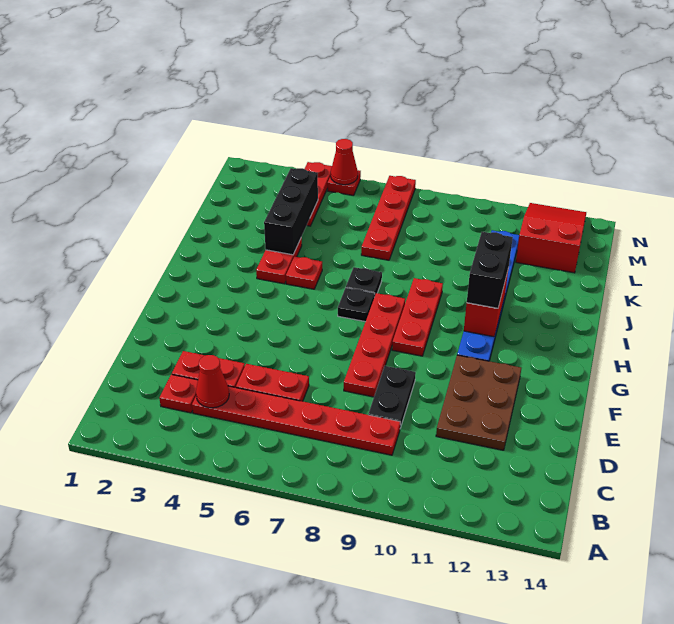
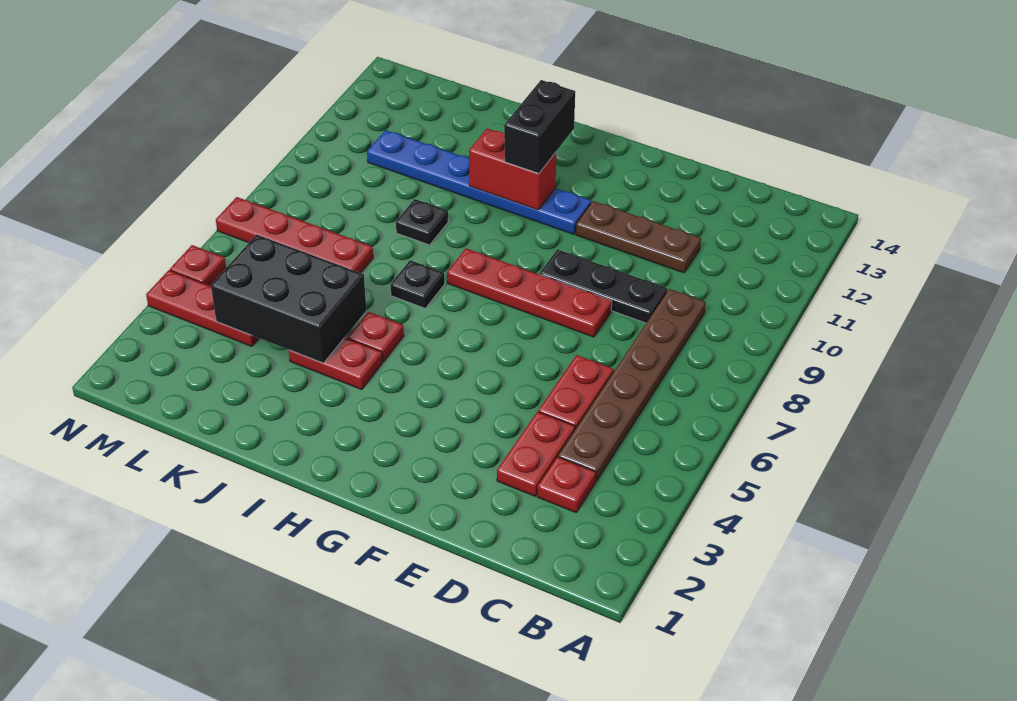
red 1x6 plate [192,386,400,455] -> brown 1x6 plate [558,289,706,481]
red 1x1 cone [196,355,229,408] -> none
black 1x2 plate [368,366,416,428] -> black 1x3 plate [540,249,667,323]
brown 2x3 plate [436,355,521,450] -> brown 1x3 plate [576,201,701,273]
red 1x3 plate [392,278,443,356] -> none
black 1x1 plate [338,288,375,322] -> black 1x1 plate moved to [396,199,448,245]
black 1x2 brick [467,232,513,308] -> black 1x2 brick turned to [504,80,575,174]
black 1x3 brick [264,168,318,255] -> black 2x3 brick [211,234,366,363]
red 2x3 slope [516,203,586,273] -> none
red 1x1 cone [331,139,358,185] -> none

